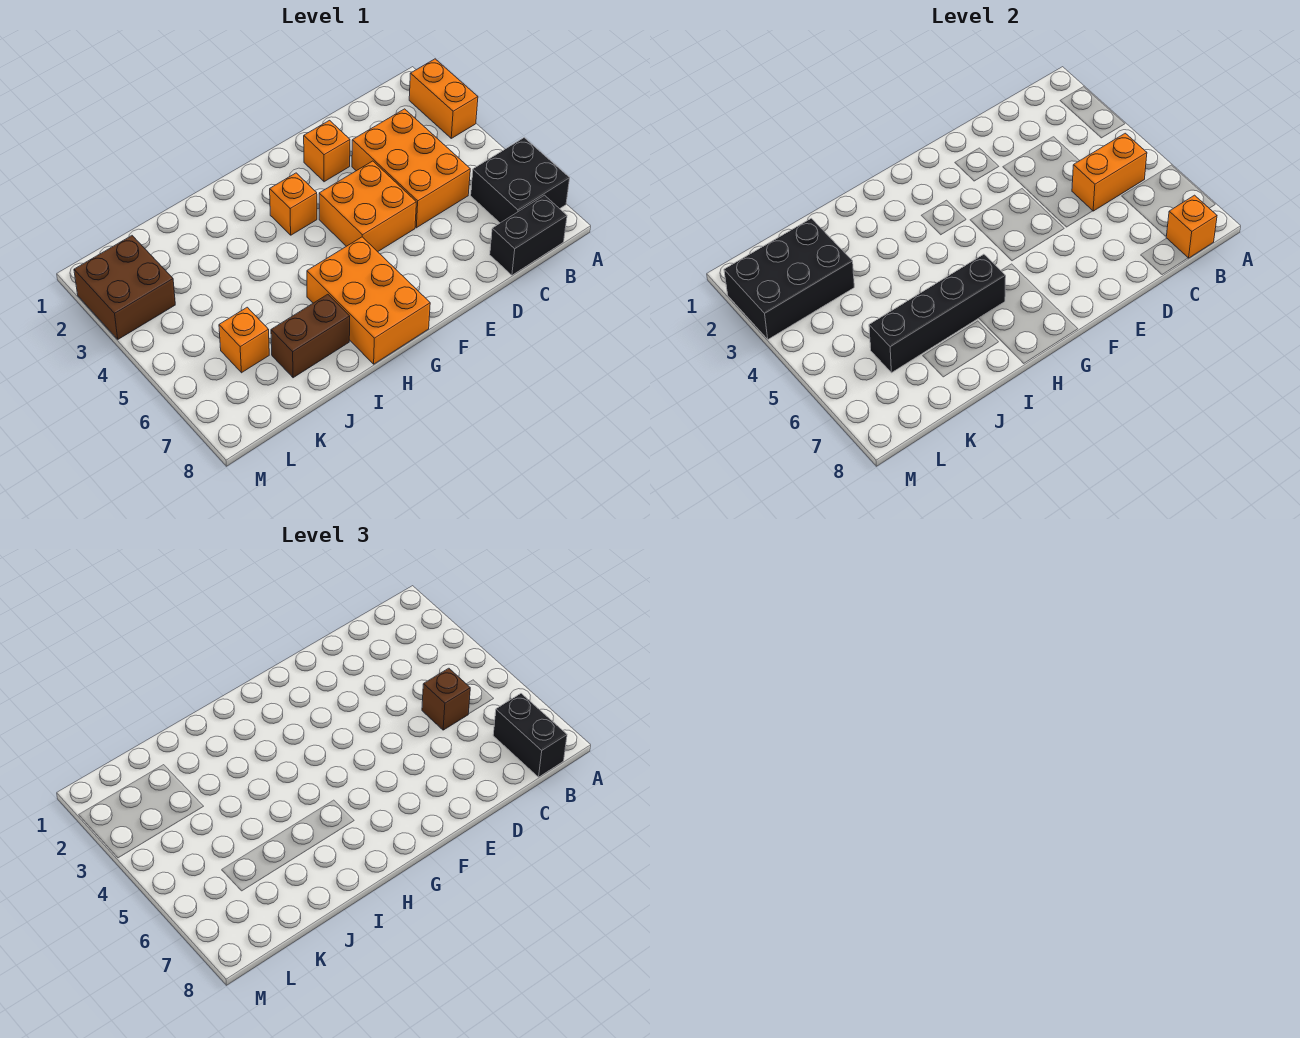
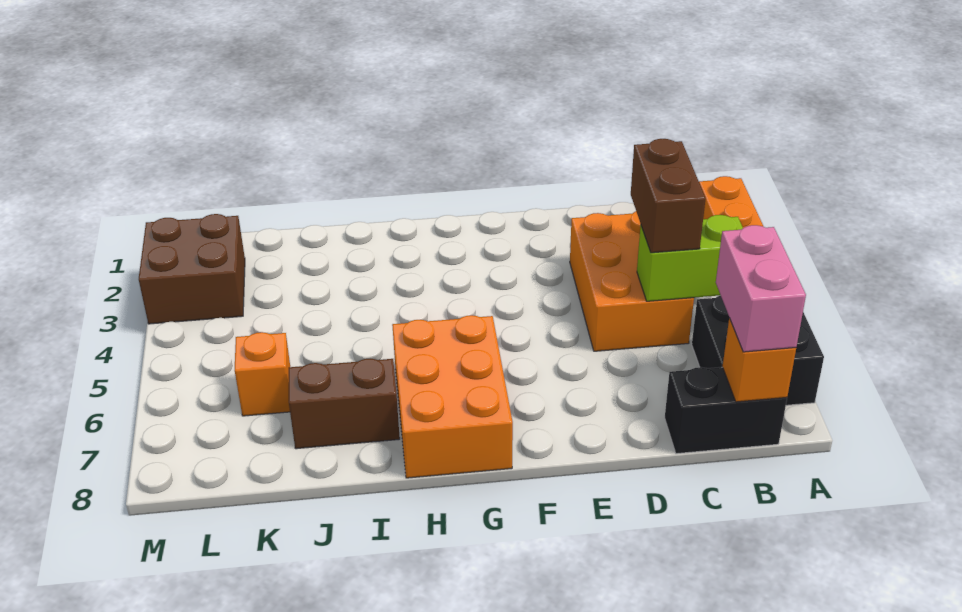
orange 1x2 brick [1072,133,1147,211] -> lime 1x2 brick [637,215,743,301]
black 1x2 brick [493,694,567,777] -> pink 1x2 brick [716,225,806,352]
brown 1x1 brick [422,668,470,730] -> brown 1x2 brick [631,139,706,253]
orange 1x1 brick [304,120,350,182] -> none
orange 2x2 brick [319,161,416,252] -> none
orange 1x1 brick [270,173,317,235] -> none
black 1x4 brick [869,254,1006,373] -> none
black 2x3 brick [724,218,854,339] -> none

